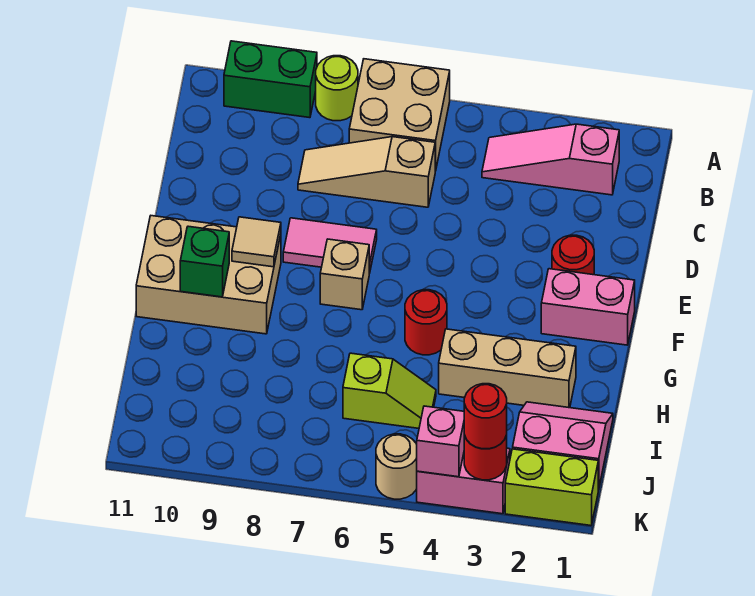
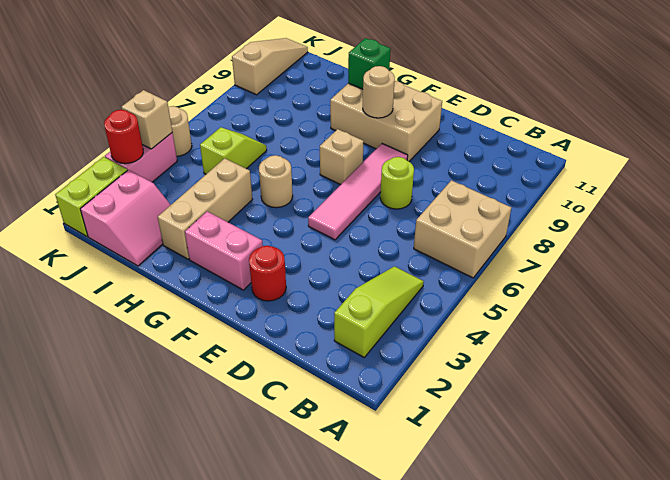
lime 1x1 round brick [316,56,358,121] -> lime 1x1 round brick moved to [380,157,414,209]
green 1x2 brick [224,41,317,118] -> none
pink 1x3 slope [482,124,619,195] -> lime 1x3 slope [334,266,424,357]
tan 1x3 slope [298,137,435,207] -> tan 1x3 slope moved to [232,38,308,95]
pink 1x2 tile [283,218,377,273] -> pink 1x4 tile [308,144,408,240]
pink 1x2 brick [541,269,635,345] -> pink 1x2 brick turned to [185,211,263,290]
tan 2x3 brick [136,216,281,334] -> tan 2x3 brick turned to [330,81,442,161]
tan 1x1 tile [232,217,281,267] -> tan 1x1 round brick [363,66,395,118]
red 1x1 round brick [405,290,447,355] -> tan 1x1 round brick [259,155,293,208]
lime 1x2 slope [343,353,436,428] -> lime 1x2 slope turned to [200,127,267,174]
red 1x1 round brick [464,384,507,449] -> none
pink 1x1 brick [417,406,464,477] -> tan 1x1 brick [122,90,172,149]

